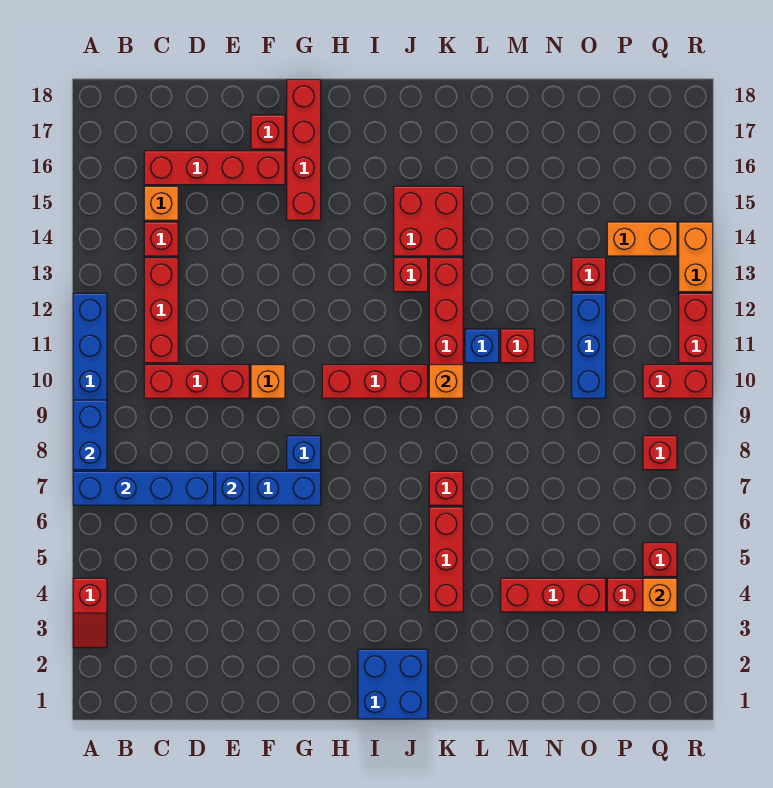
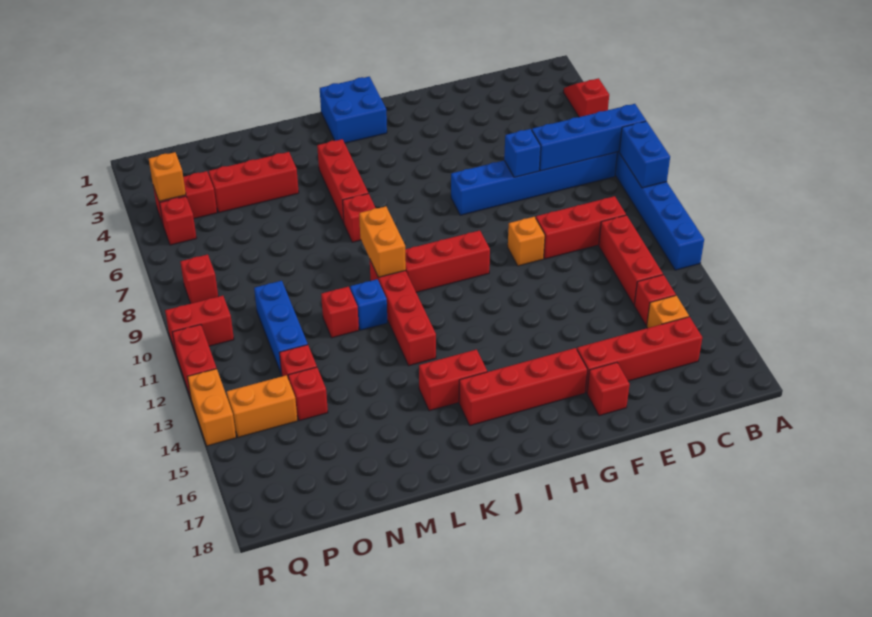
blue 1x1 brick [287,436,321,470] -> none
red 1x4 brick [287,80,321,220] -> red 1x4 brick turned to [459,348,587,426]
red 1x1 brick [394,258,428,292] -> red 1x1 brick moved to [288,367,328,421]
red 2x2 brick [394,186,463,256] -> red 1x2 brick [419,350,487,411]
orange 1x1 brick [429,365,463,398] -> orange 1x2 brick [359,206,406,277]

